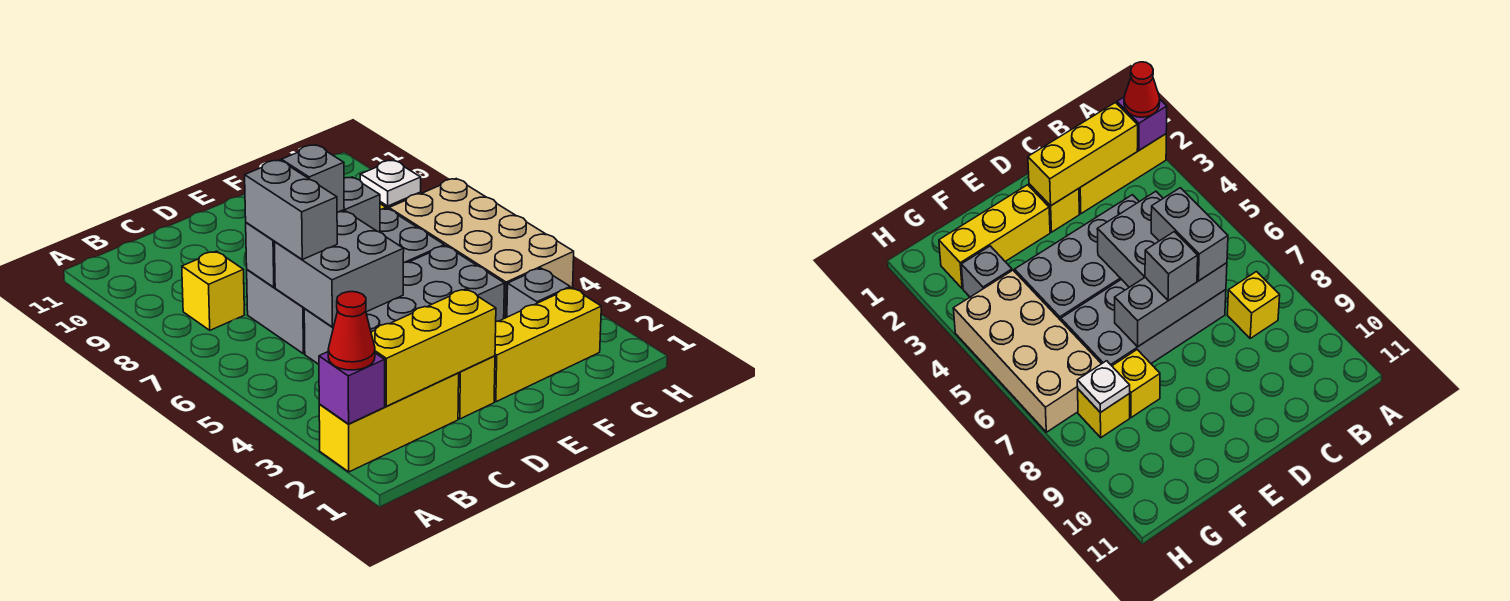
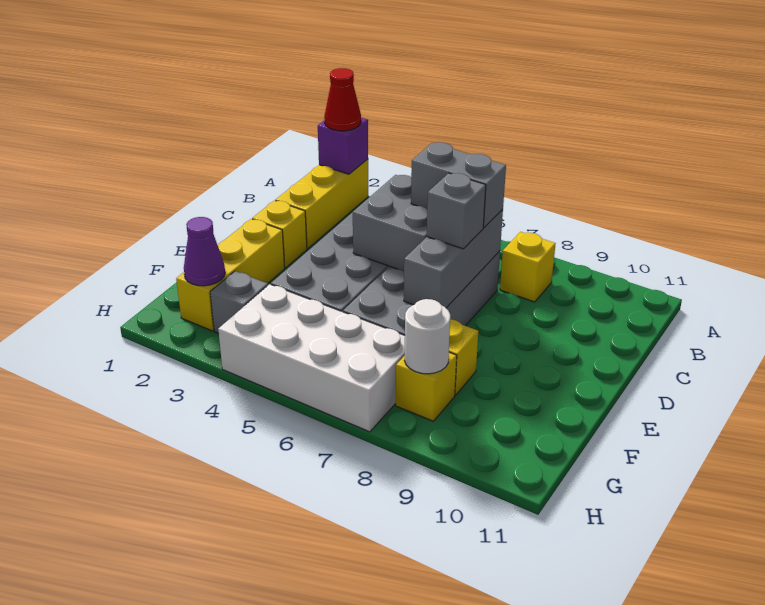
yellow 1x3 brick [371,289,496,406] -> none
none -> purple 1x1 cone [184,217,225,286]
tan 2x4 brick [389,179,574,318] -> white 2x4 brick [218,284,405,432]
white 1x1 plate [360,160,421,206] -> white 1x1 round brick [405,299,450,374]

